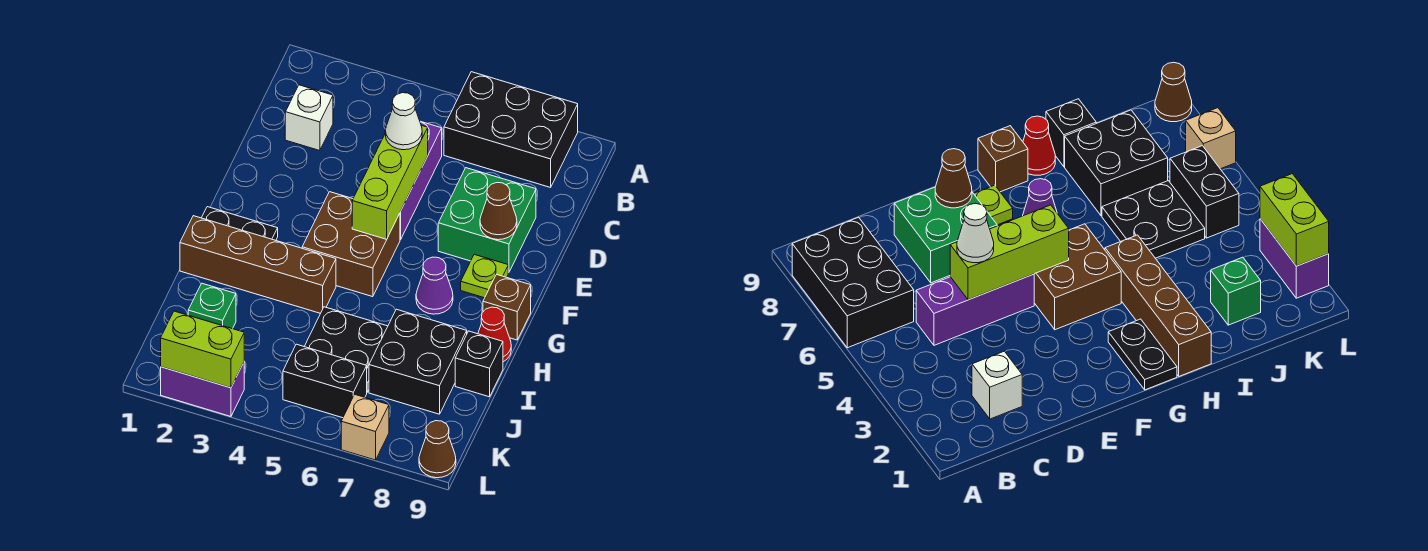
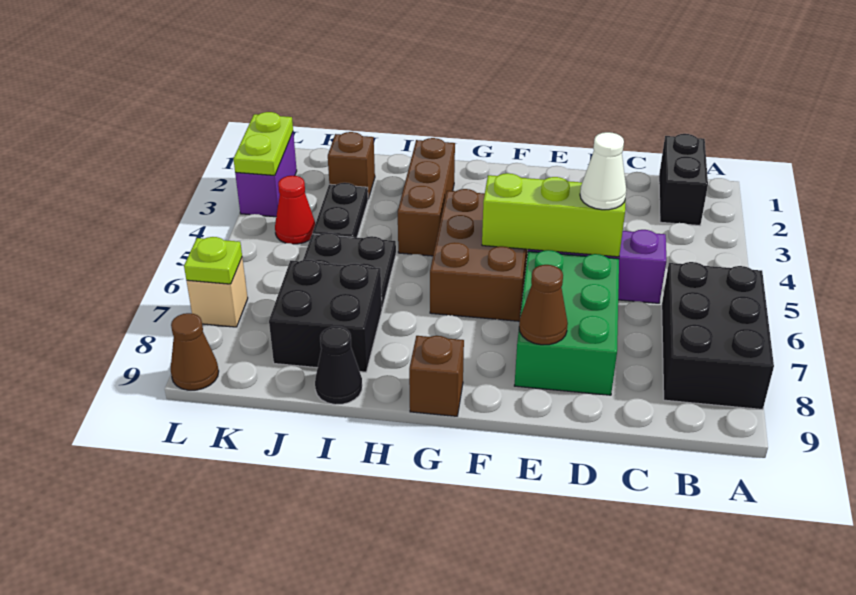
white 1x1 brick [285,85,333,151] -> none
green 2x2 brick [438,168,536,273] -> green 2x3 brick [514,250,619,395]
brown 2x2 brick [302,192,400,297] -> brown 2x3 brick [430,189,528,321]
lime 1x1 plate [461,255,508,298] -> lime 1x1 plate moved to [184,237,242,284]
black 1x2 plate [202,207,278,240] -> black 1x2 plate moved to [312,183,368,238]
purple 1x1 cone [416,257,453,314] -> none
brown 1x4 brick [180,216,336,313] -> brown 1x3 brick [398,138,455,256]
red 1x1 cone [478,307,511,362] -> red 1x1 cone moved to [275,176,315,244]
black 1x1 brick [455,331,503,397] -> black 1x1 cone [315,327,362,405]
green 1x1 brick [188,283,236,329] -> brown 1x1 brick [328,132,375,199]
black 1x2 brick [283,344,367,418] -> black 1x2 brick moved to [659,134,708,226]
lime 1x2 brick [161,311,244,388] -> lime 1x2 plate [234,112,293,175]

